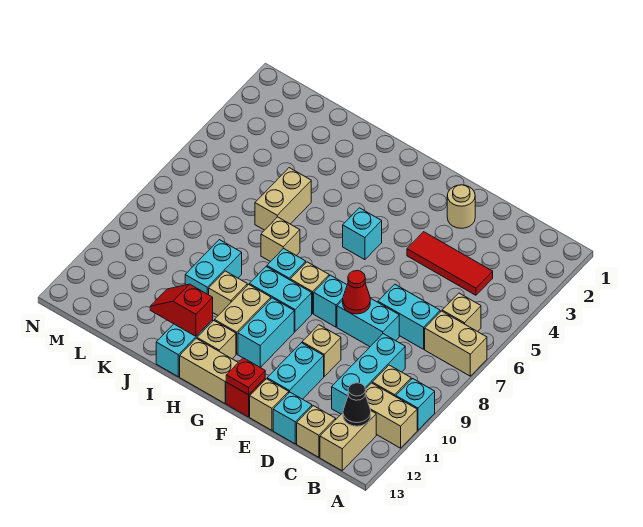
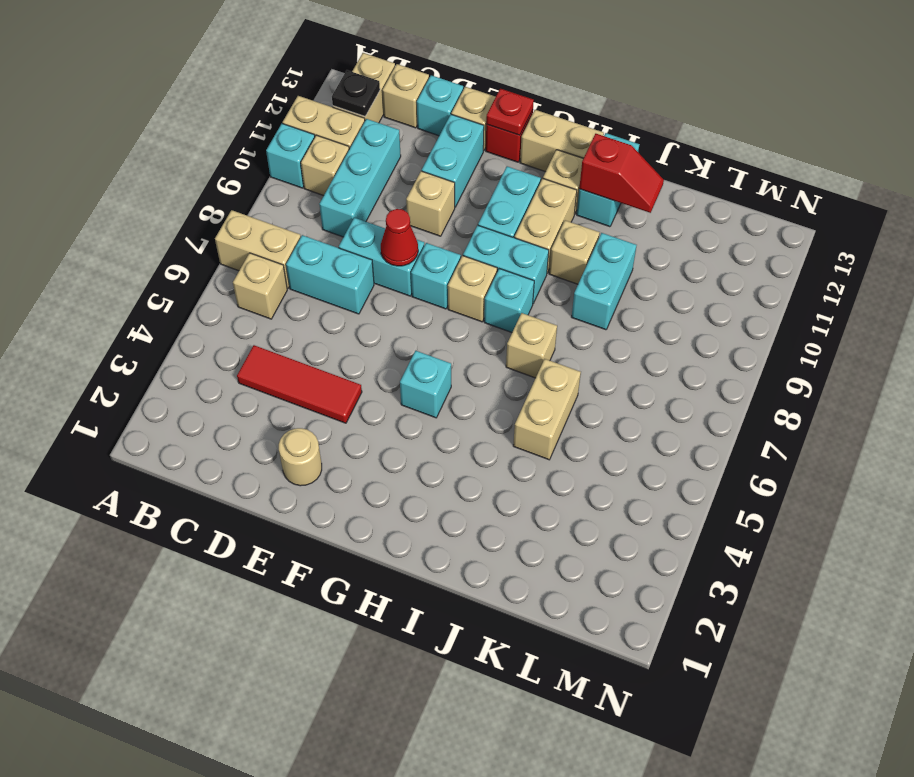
black 1x1 cone [343,383,371,426] -> black 1x1 plate [332,70,380,116]

